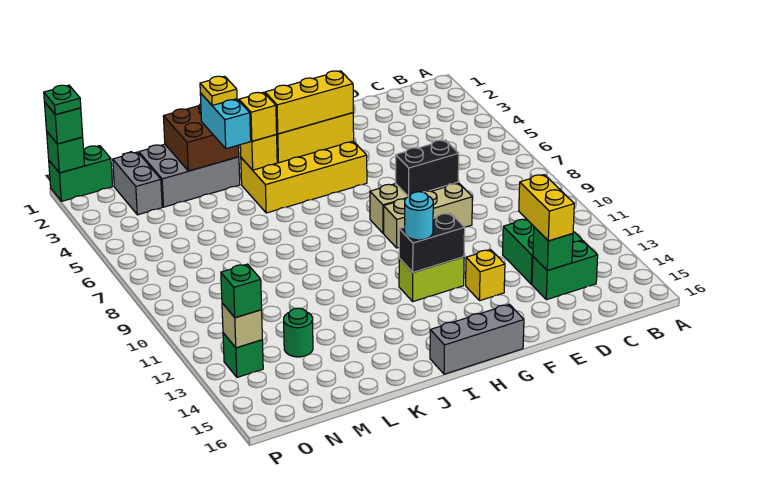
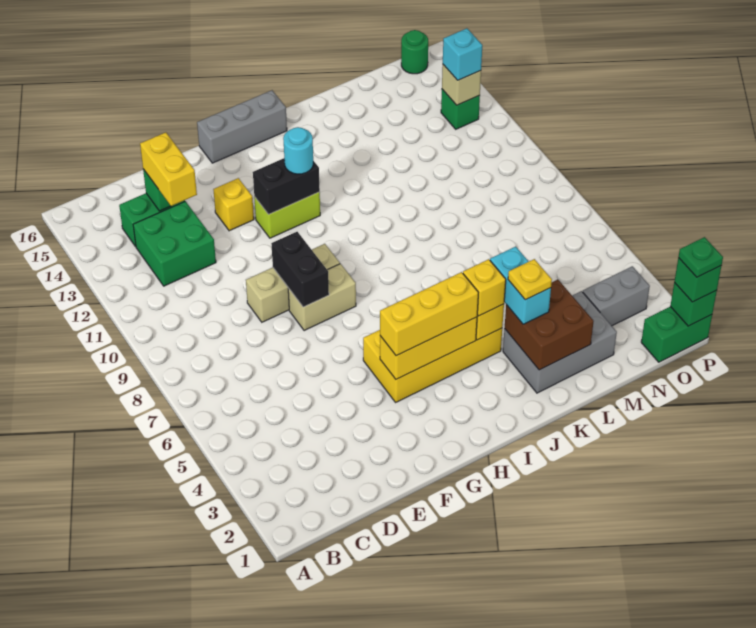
black 1x2 brick [396,140,459,196] -> black 1x2 brick turned to [271,232,329,307]
green 1x1 round brick [284,308,313,357] -> green 1x1 round brick moved to [401,30,428,74]
grey 1x2 brick [113,152,162,215] -> grey 1x2 brick turned to [583,266,650,326]
green 1x1 brick [221,264,262,318] -> cyan 1x1 brick [443,28,482,80]

